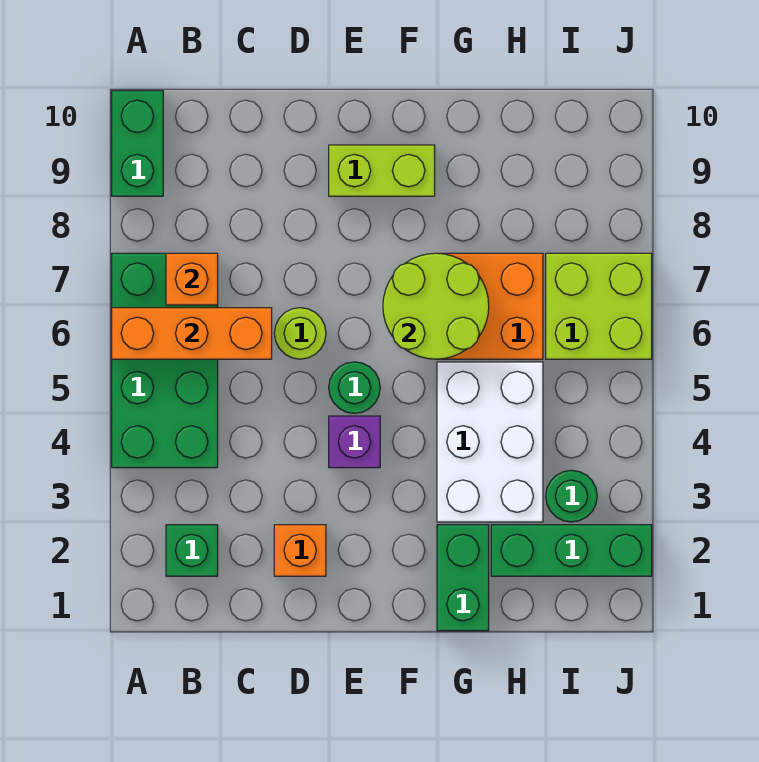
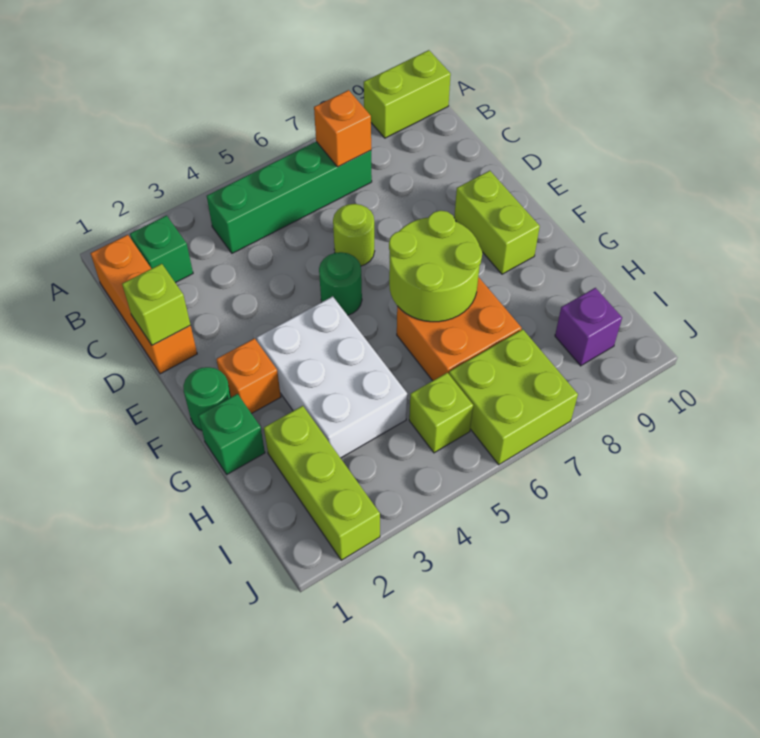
green 2x4 brick [112,253,218,468] -> green 1x4 brick [207,142,372,253]
orange 1x3 brick [112,308,272,359] -> orange 1x3 brick moved to [90,235,197,374]
green 1x2 brick [112,91,163,196] -> lime 1x2 brick [364,50,451,138]
none -> lime 1x1 brick [122,264,190,345]
orange 1x1 brick [274,525,326,576] -> orange 1x1 brick moved to [217,338,281,414]
purple 1x1 brick [329,416,380,468] -> purple 1x1 brick moved to [555,288,622,366]
green 1x2 brick [437,525,489,631] -> green 1x1 brick [198,394,265,474]
white 2x3 brick [437,362,543,522] -> white 2x3 brick turned to [257,296,407,458]
green 1x3 brick [491,525,652,576] -> lime 1x3 brick [264,406,380,560]
green 1x1 round brick [546,470,597,522] -> green 1x1 round brick moved to [183,367,231,431]
none -> lime 1x1 brick [409,373,473,453]

